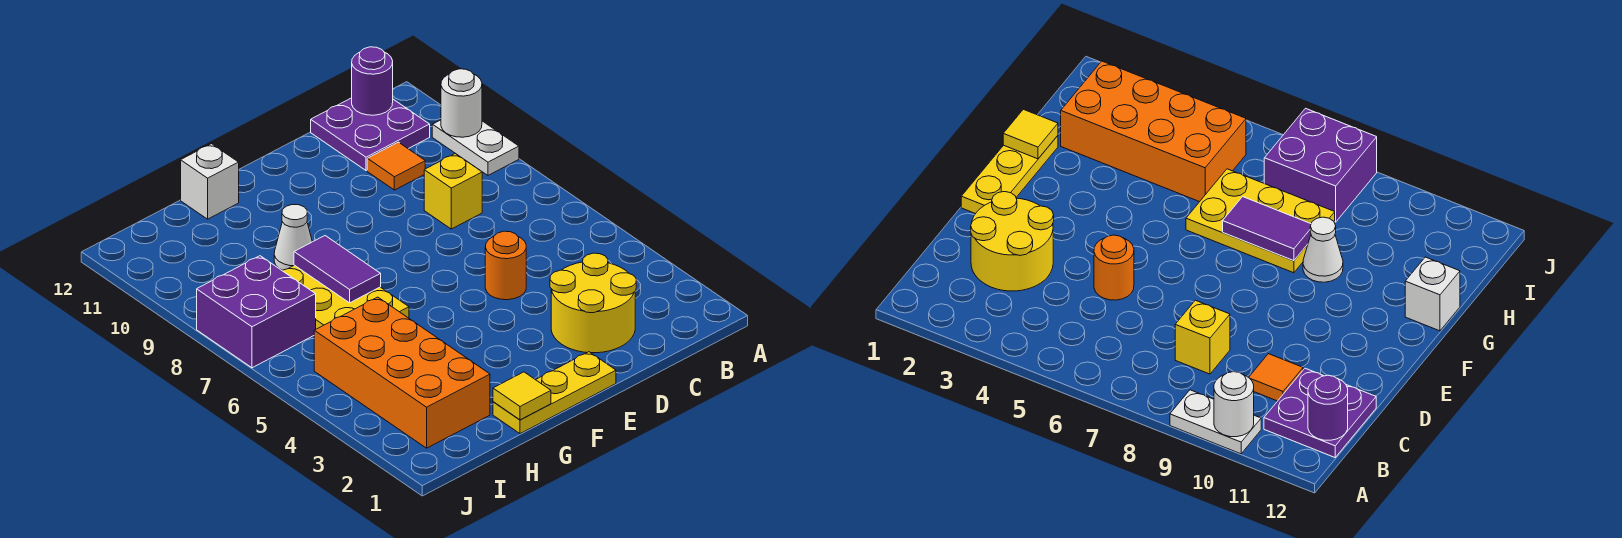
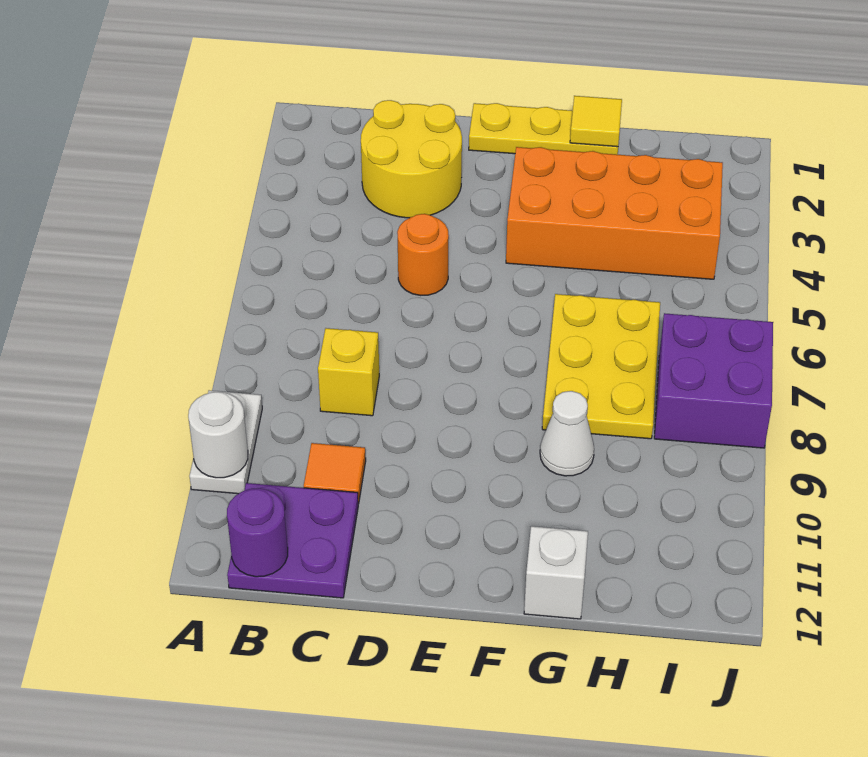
purple 1x2 tile [294,236,381,303] -> none
orange 2x4 brick [314,297,490,448] -> orange 2x4 brick turned to [506,147,723,279]

